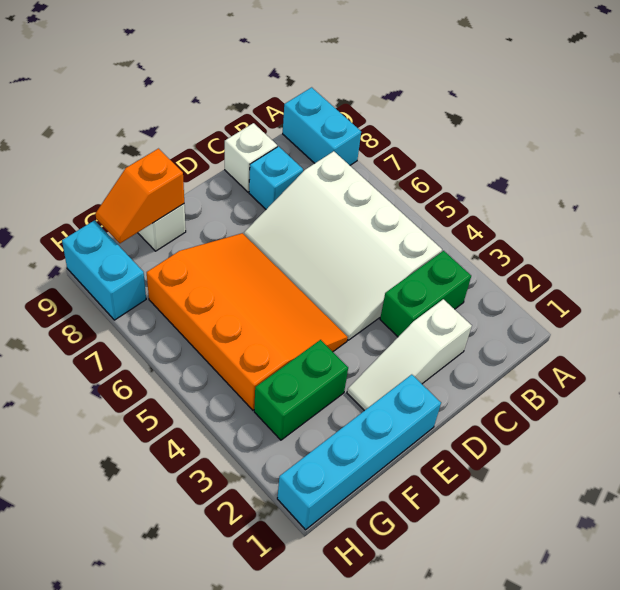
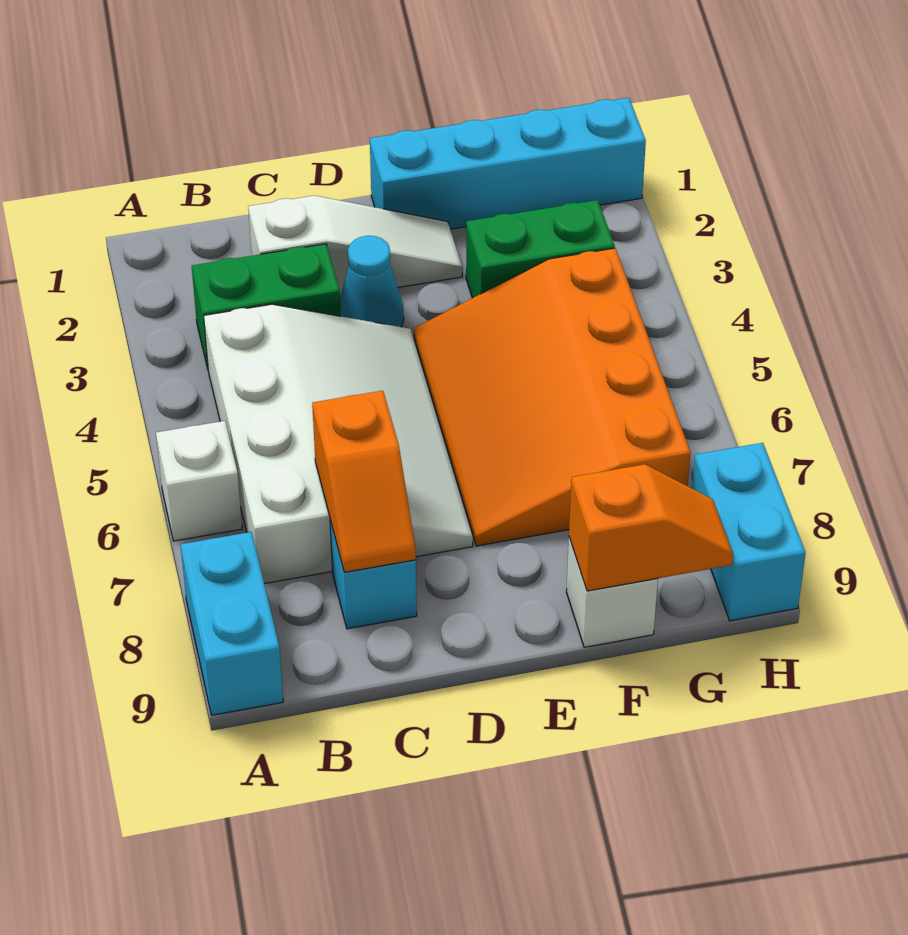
none -> orange 1x2 slope [312,391,416,572]
white 1x1 brick [225,123,277,192] -> white 1x1 brick moved to [156,421,242,541]
none -> cyan 1x1 cone [340,236,404,327]

